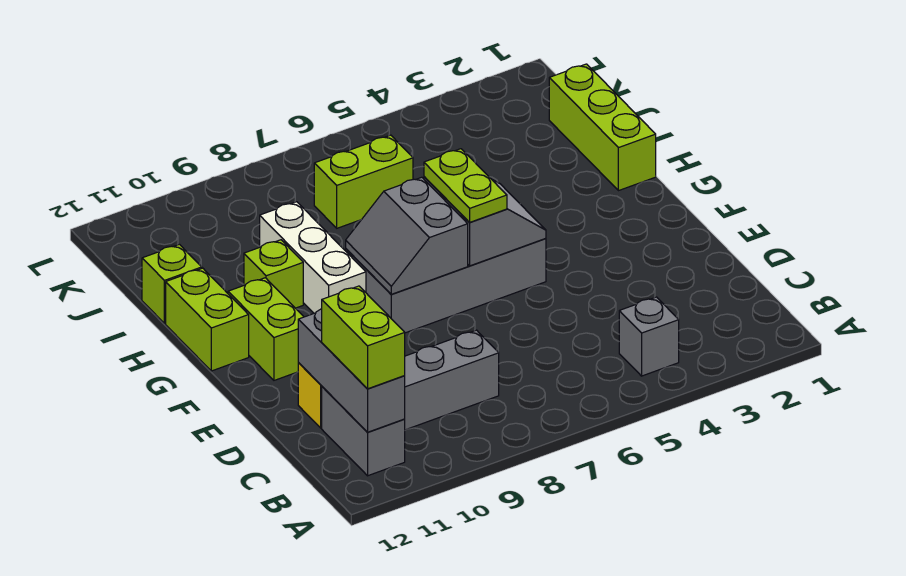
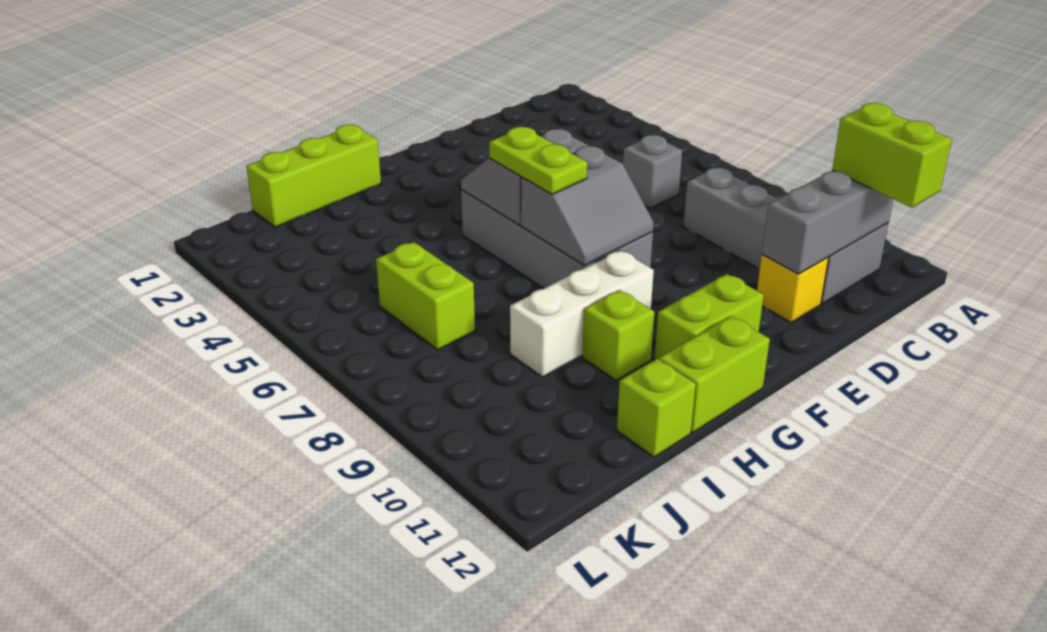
grey 1x1 brick [619,297,679,376] -> grey 1x1 brick moved to [623,135,682,208]
lime 1x2 brick [322,286,405,389] -> lime 1x2 brick turned to [832,103,952,208]
lime 1x2 plate [424,149,507,223] -> lime 1x2 plate turned to [489,127,587,194]

